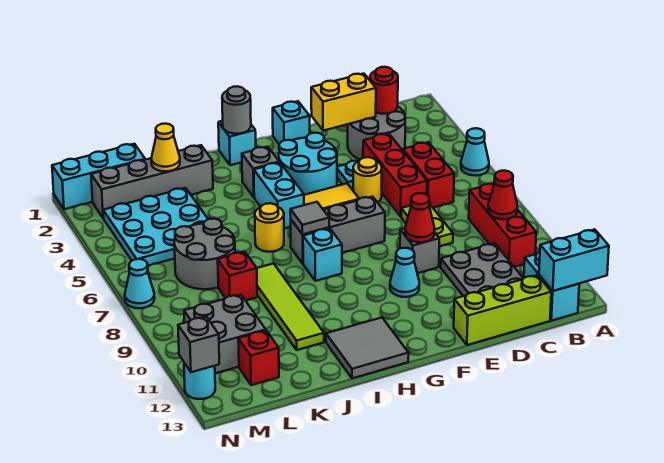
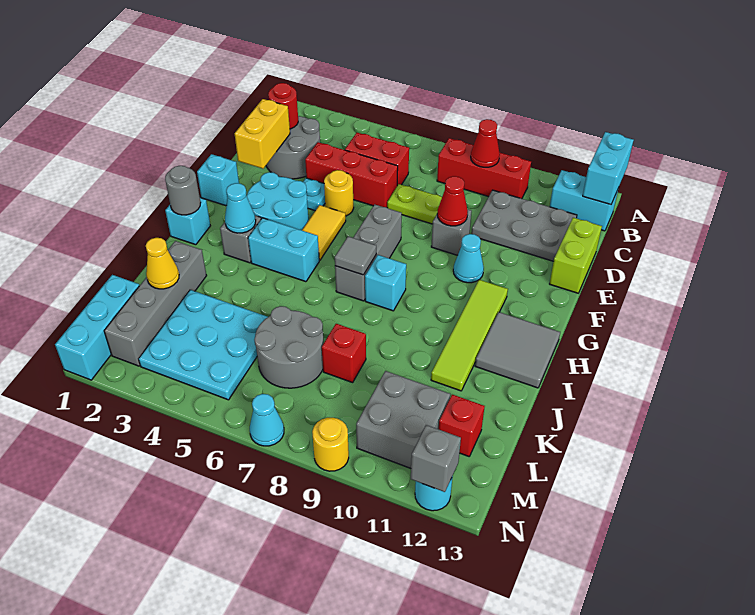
cyan 1x1 cone [461,128,489,176] -> cyan 1x1 cone moved to [225,183,256,233]
lime 1x3 brick [454,275,551,345] -> lime 1x2 brick [550,218,602,293]
yellow 1x1 round brick [255,203,284,252] -> yellow 1x1 round brick moved to [312,418,349,471]
lime 1x4 tile [257,264,324,350] -> lime 1x4 tile turned to [431,280,508,391]

